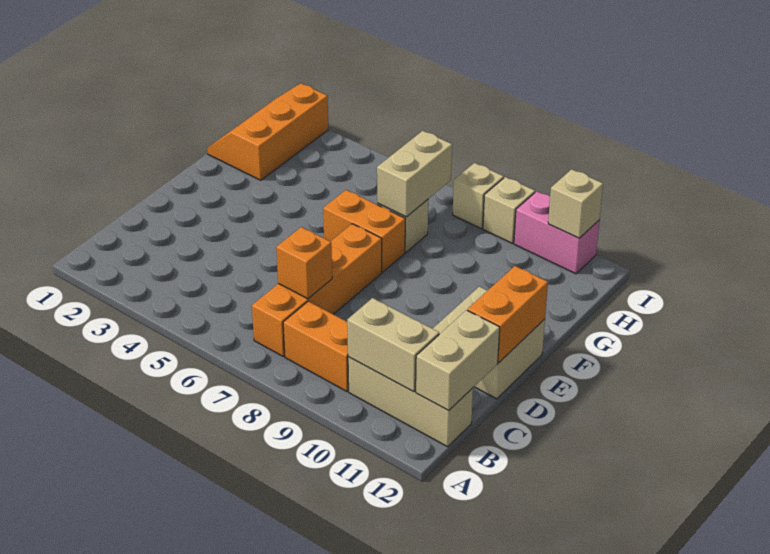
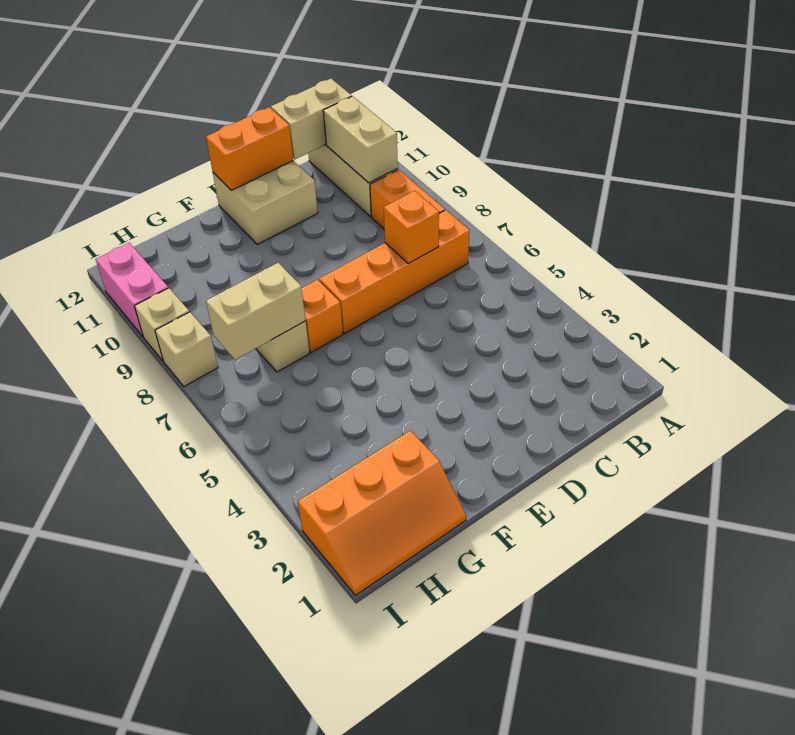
orange 1x2 brick [323,190,405,272] -> orange 1x1 brick [302,280,343,353]
tan 1x1 brick [548,169,603,238] -> none

